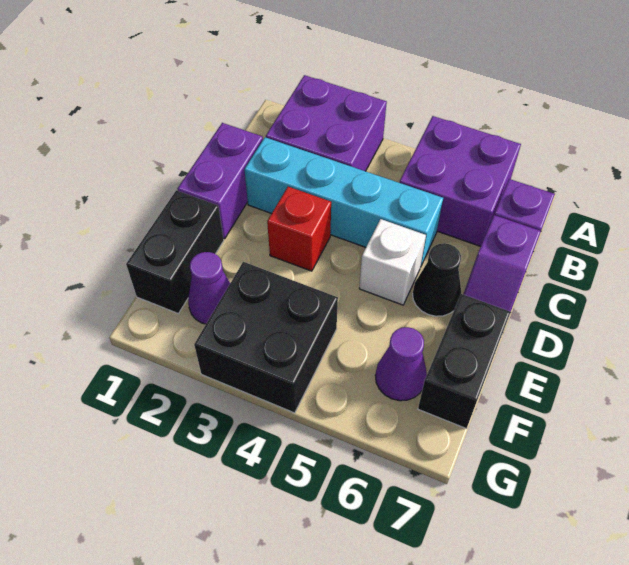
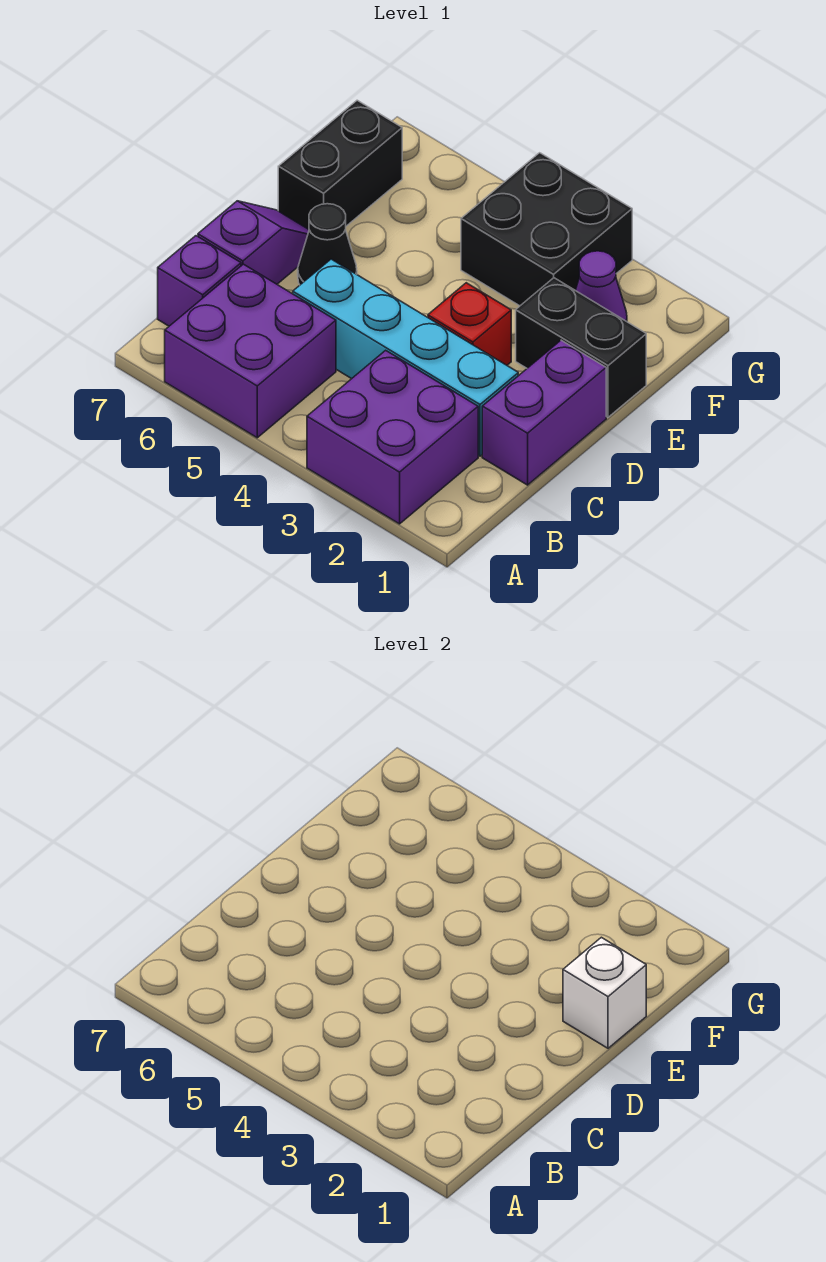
white 1x1 brick [359,219,426,305] -> white 1x1 brick moved to [563,937,646,1048]
black 1x2 brick [126,190,224,313] -> black 1x2 brick turned to [516,278,646,417]
purple 1x1 cone [375,327,427,401] -> none

